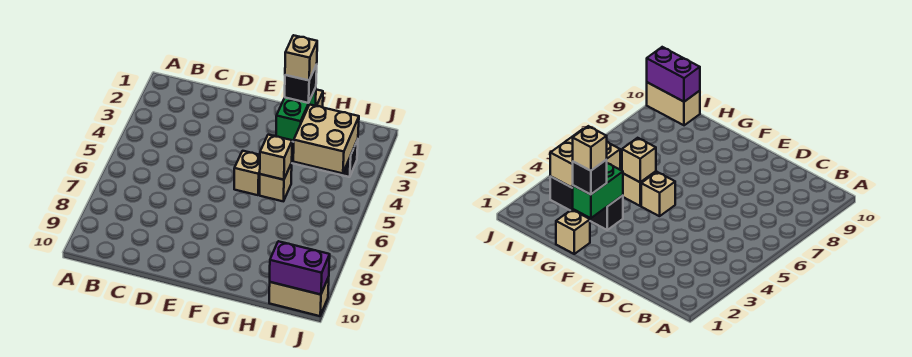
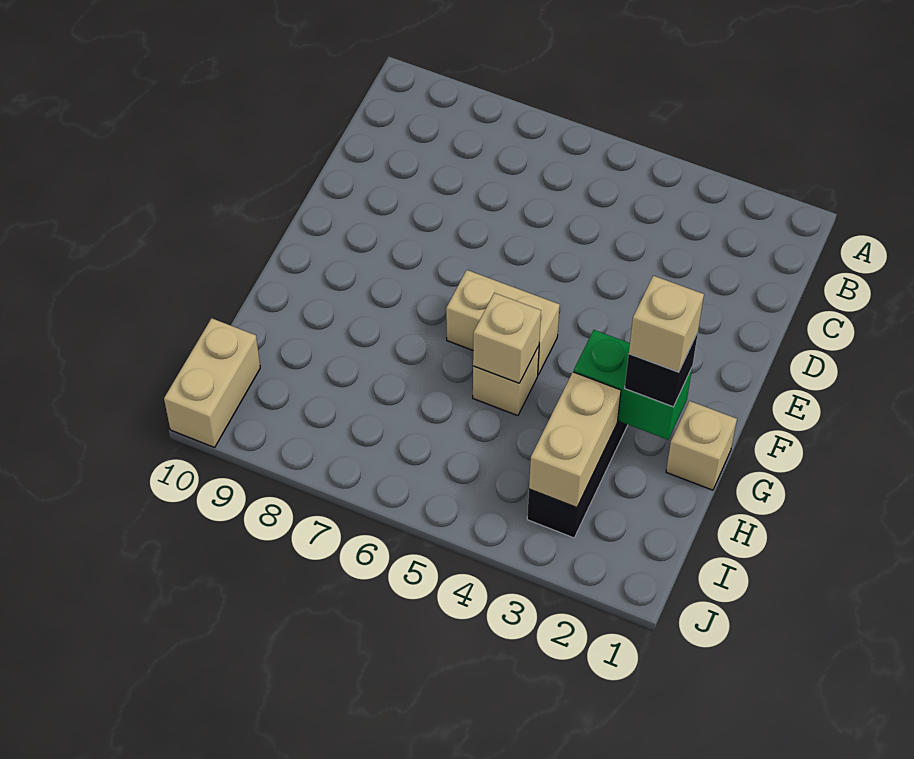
tan 1x1 brick [234,151,260,195] -> tan 1x2 brick [446,270,560,375]
tan 2x2 brick [293,105,359,173] -> tan 1x2 brick [529,372,621,508]
purple 1x2 brick [270,241,330,295] -> none

